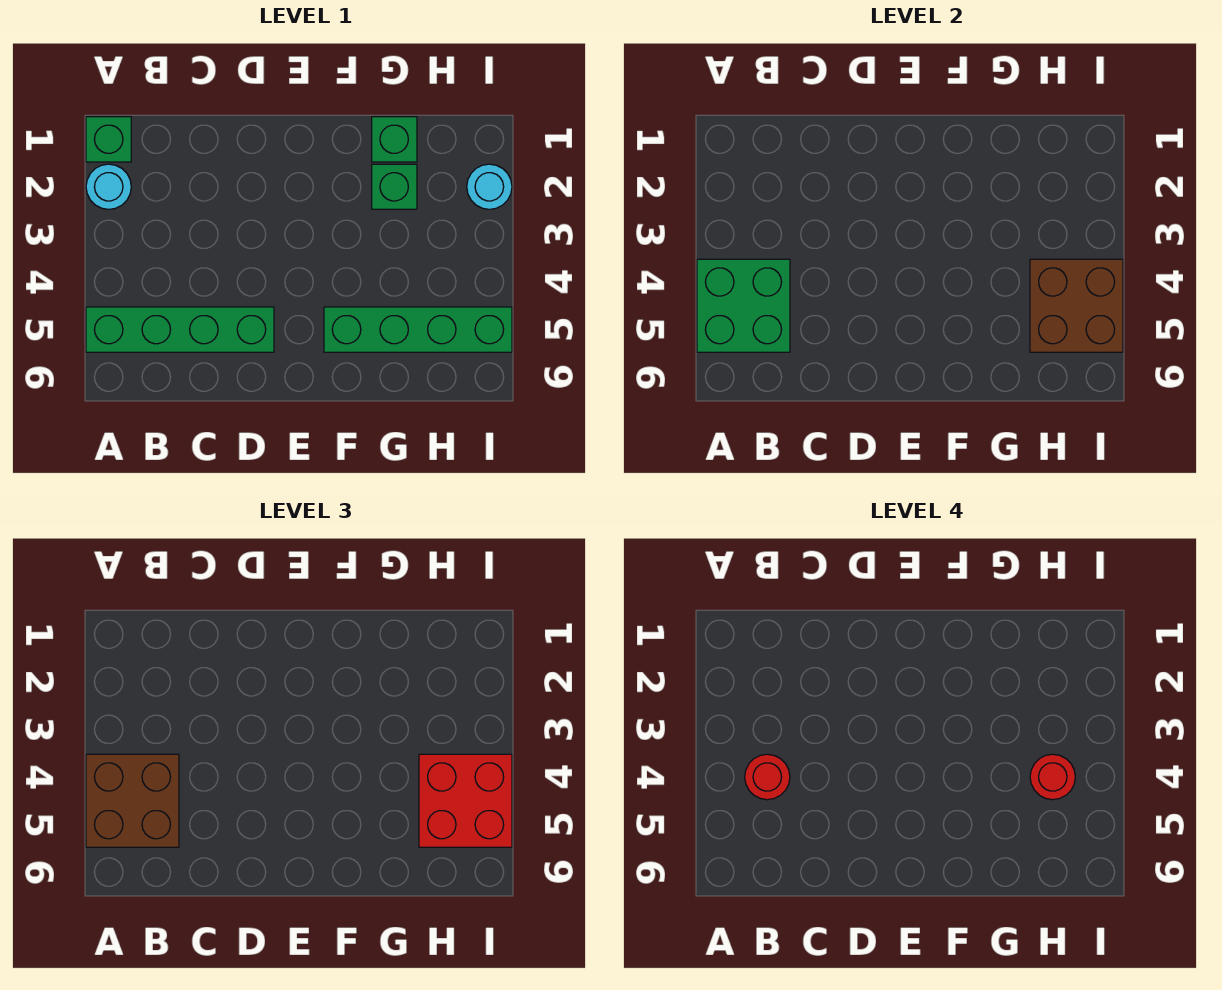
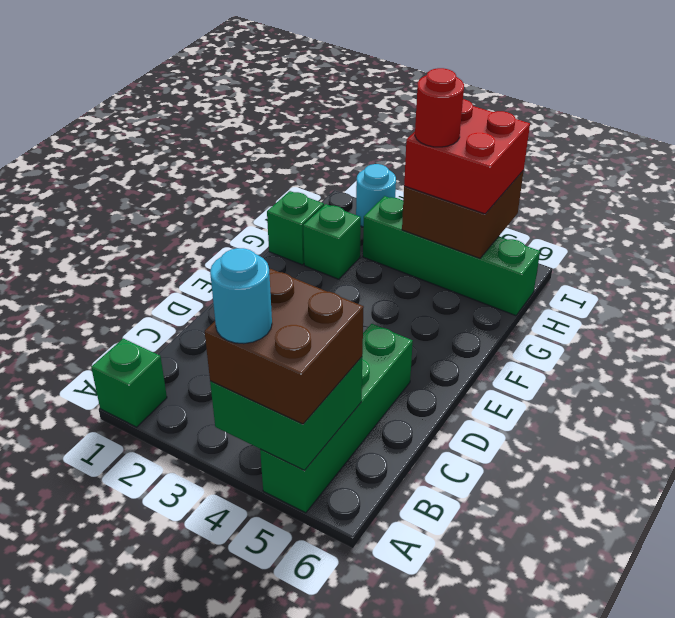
cyan 1x1 round brick [86,164,131,209] -> cyan 1x1 round brick moved to [210,248,272,344]
red 1x1 round brick [745,754,790,800] -> none
green 1x4 brick [324,307,512,352] -> green 1x4 brick turned to [363,196,540,316]

